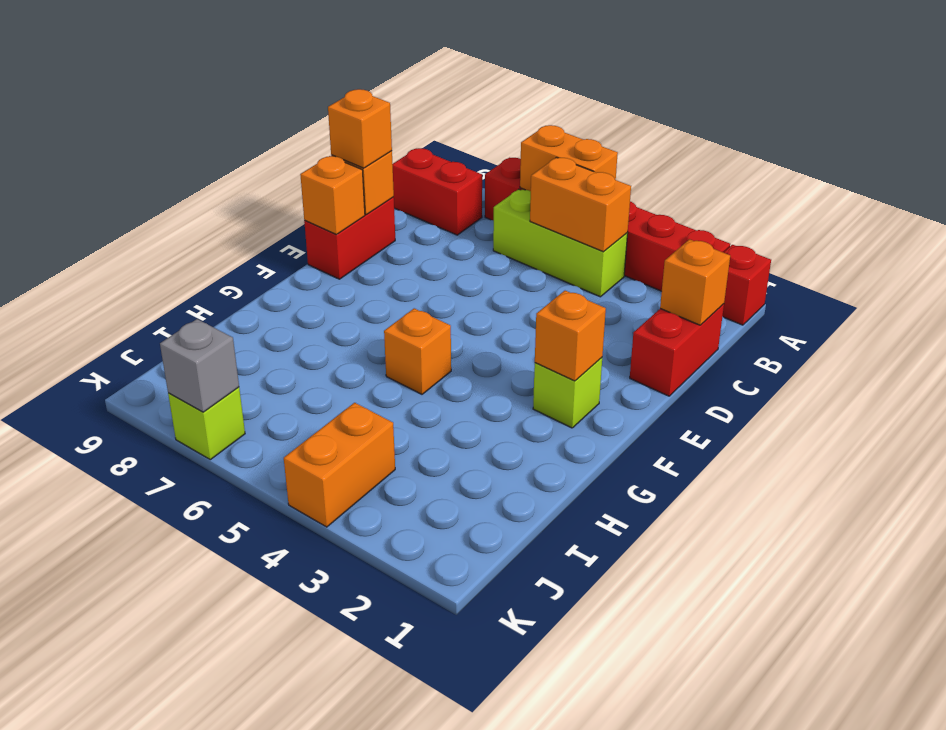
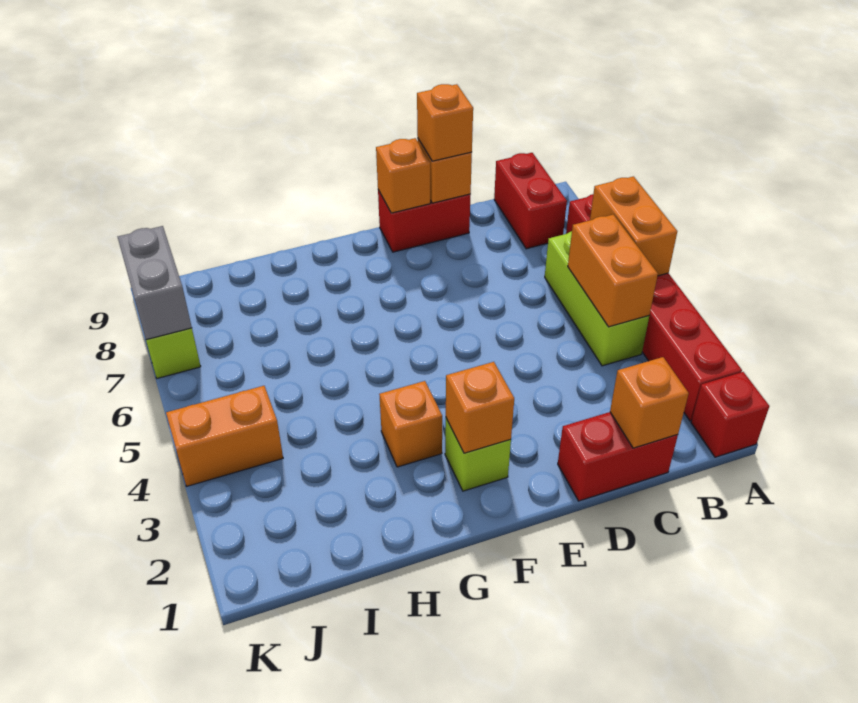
orange 1x1 brick [384,308,451,394] -> orange 1x1 brick moved to [379,381,442,467]
grey 1x1 brick [160,319,239,412] -> grey 1x2 brick [118,226,192,340]

